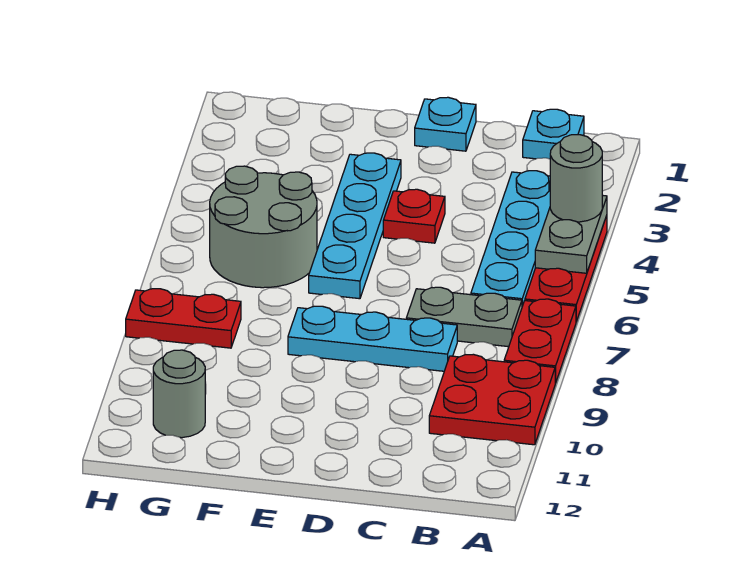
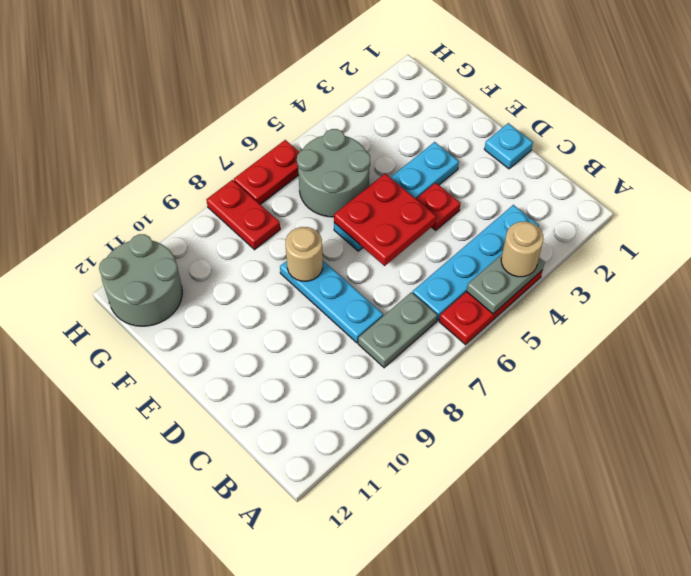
grey 1x1 round brick [550,135,602,222] -> tan 1x1 round brick [501,222,544,277]
red 1x2 plate [504,299,576,383] -> red 1x2 plate moved to [234,140,299,204]
red 2x2 plate [429,354,555,445] -> red 2x2 plate moved to [334,174,436,266]
cyan 1x1 plate [523,109,584,159] -> none
grey 1x2 plate [406,287,522,347] -> grey 1x2 plate turned to [358,292,437,368]
none -> tan 1x1 round brick [285,227,323,281]
grey 1x1 round brick [153,350,205,438] -> grey 2x2 round brick [99,234,182,326]

